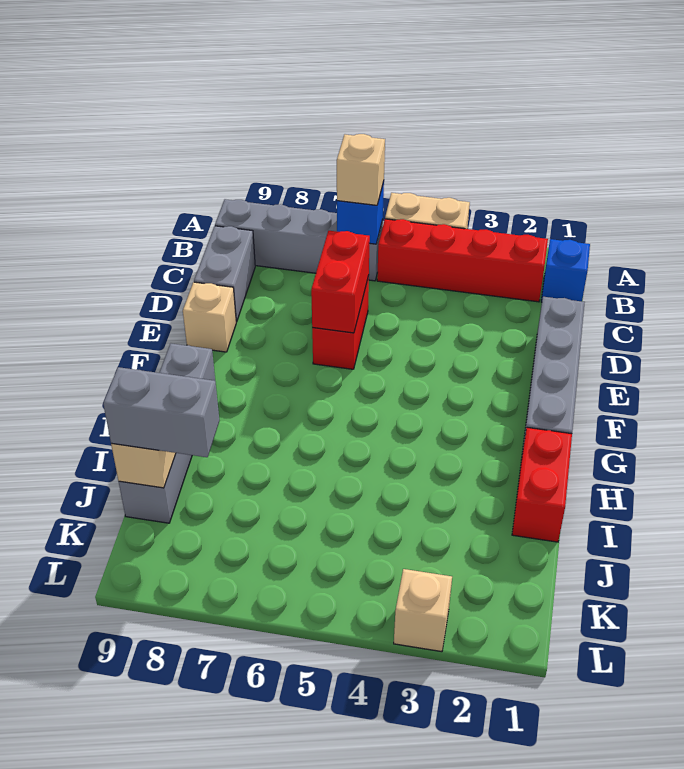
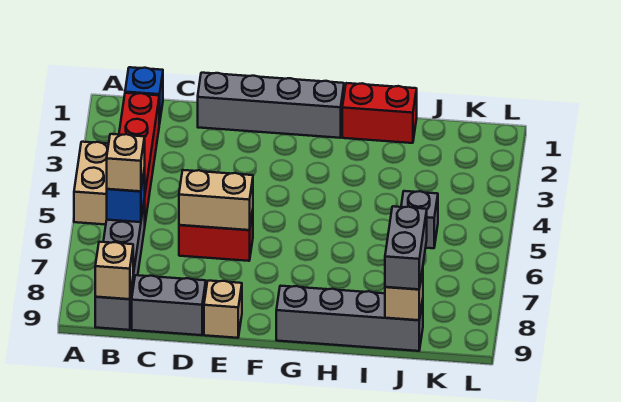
red 1x2 brick [311,231,370,333] -> tan 1x2 brick [179,170,253,230]
none -> grey 1x1 brick [401,191,438,248]
tan 1x1 brick [394,569,452,652] -> tan 1x1 brick moved to [95,242,133,299]

